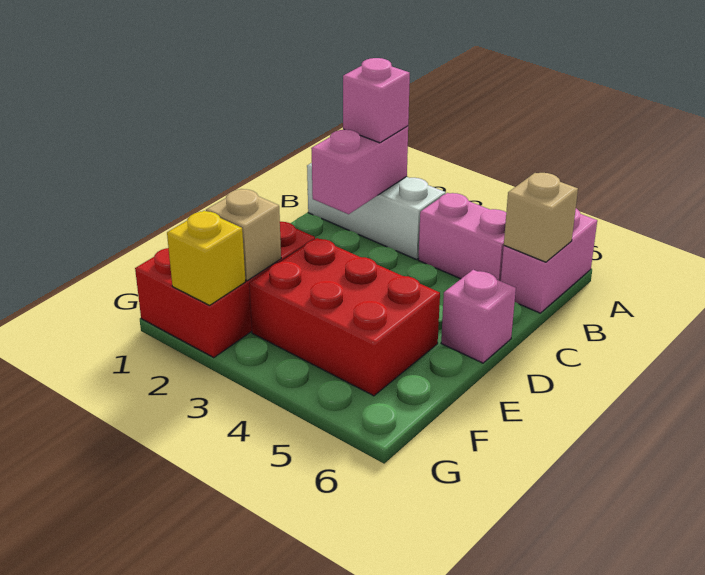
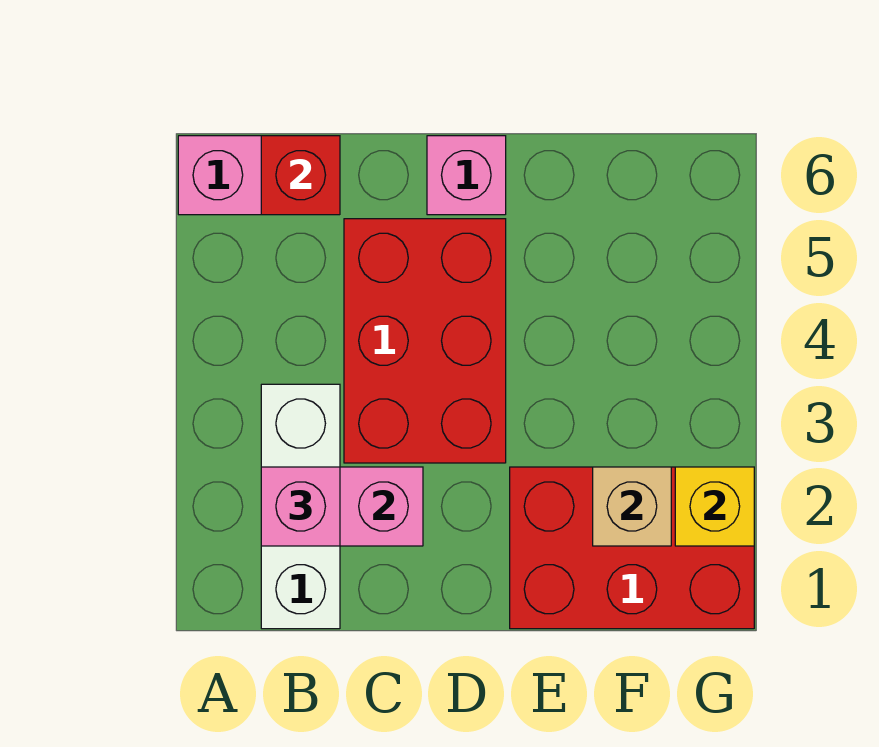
pink 1x2 brick [418,193,506,281] -> none
tan 1x1 brick [504,173,578,262] -> red 1x1 brick [261,136,340,215]
red 2x3 brick [249,238,440,396] -> red 2x3 brick moved to [344,219,506,463]

